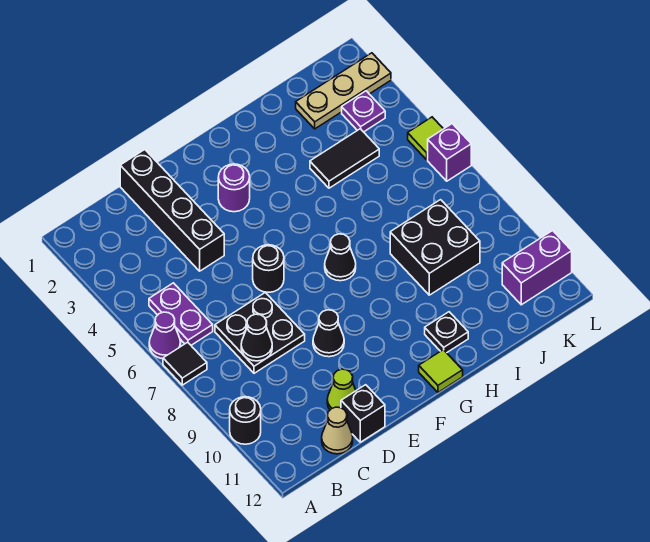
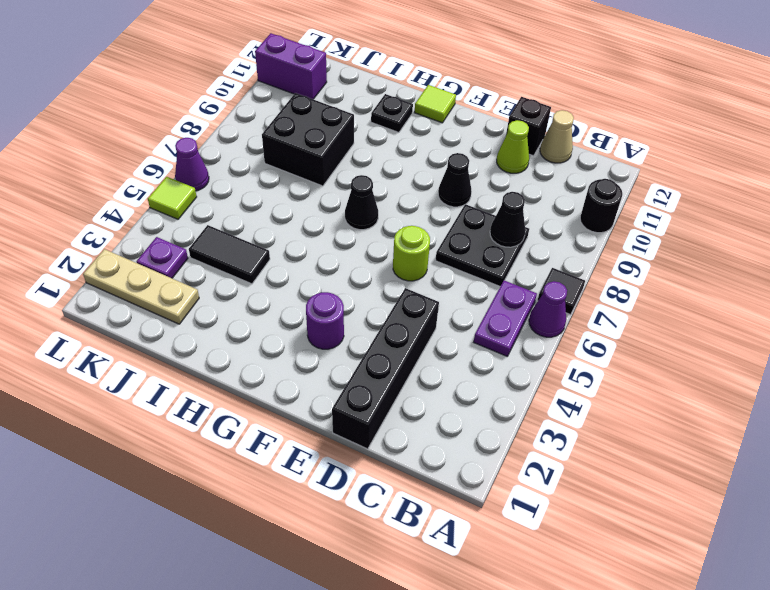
black 1x1 round brick [253,245,284,292] -> lime 1x1 round brick [393,226,430,281]
purple 1x1 brick [428,124,471,181] -> purple 1x1 cone [175,138,209,191]

